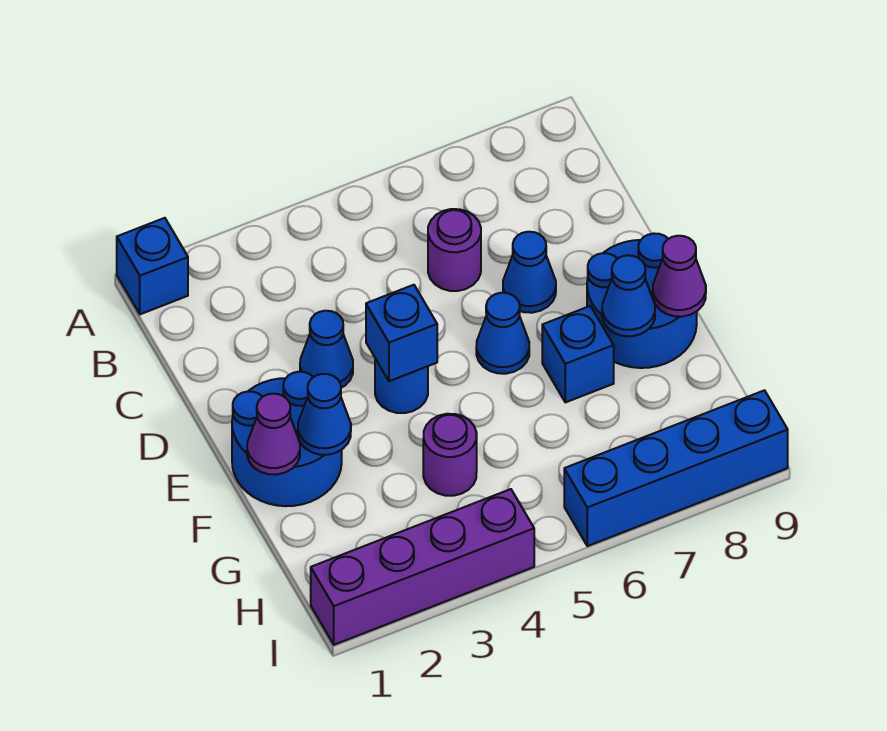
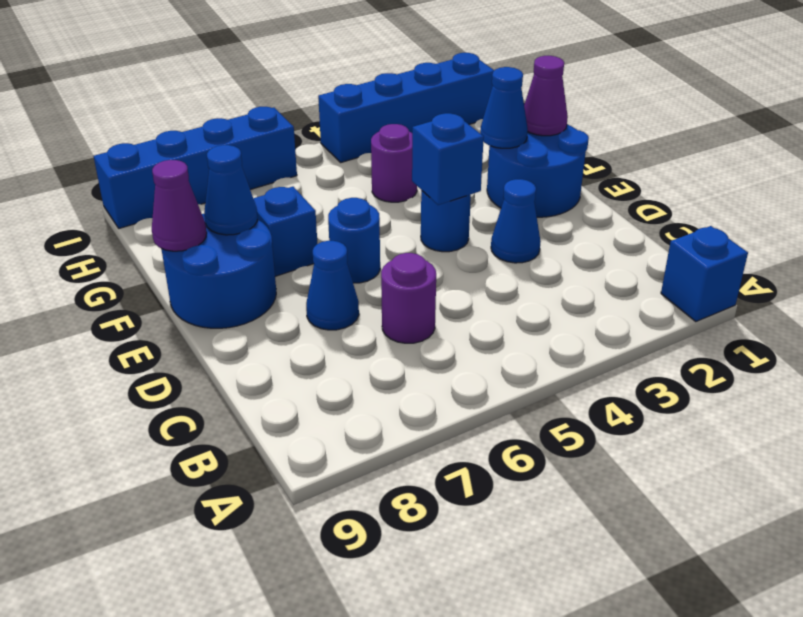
blue 1x1 cone [476,293,529,374] -> blue 1x1 round brick [328,198,380,283]
purple 1x4 brick [311,489,534,645] -> blue 1x4 brick [318,53,494,162]

